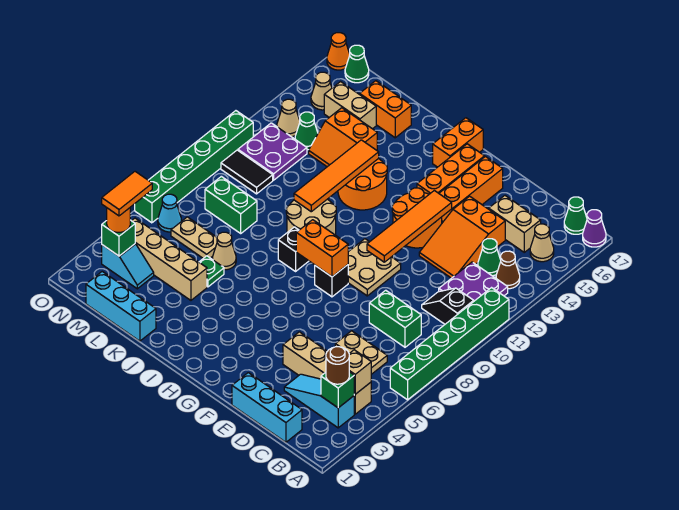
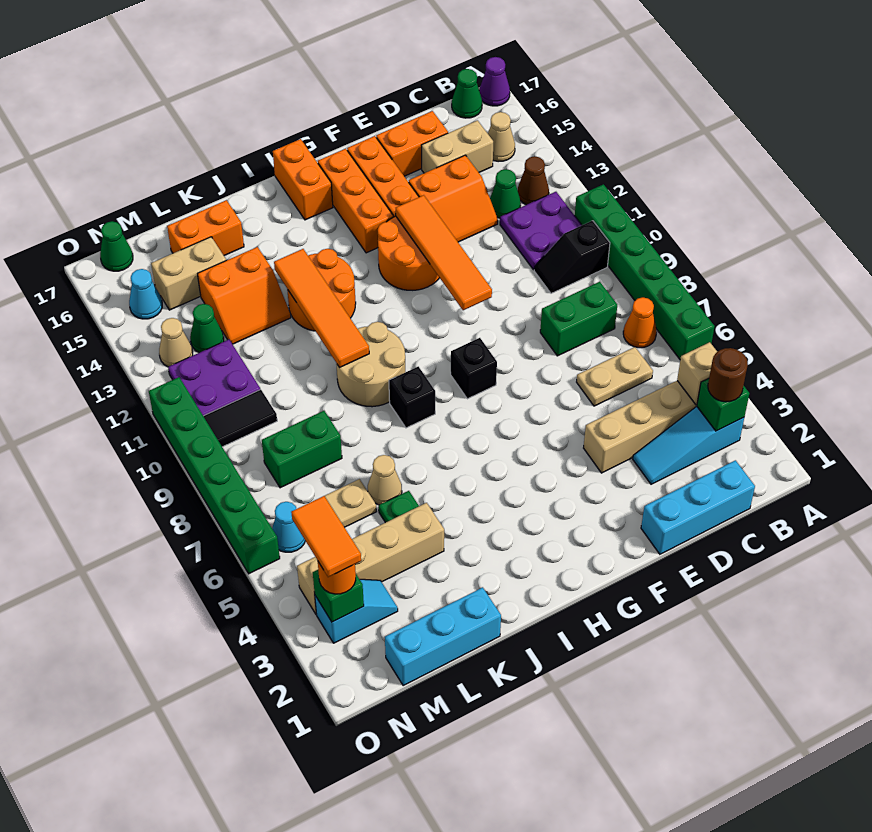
orange 2x3 slope [419,196,505,278] -> orange 2x2 slope [409,155,498,242]
tan 2x2 plate [348,239,401,296] -> none
orange 1x2 brick [296,220,348,277] -> orange 1x2 brick moved to [376,111,448,176]
tan 1x1 cone [311,72,332,110] -> cyan 1x1 cone [129,269,162,319]
orange 1x1 cone [327,33,350,70] -> orange 1x1 cone moved to [623,297,657,348]

